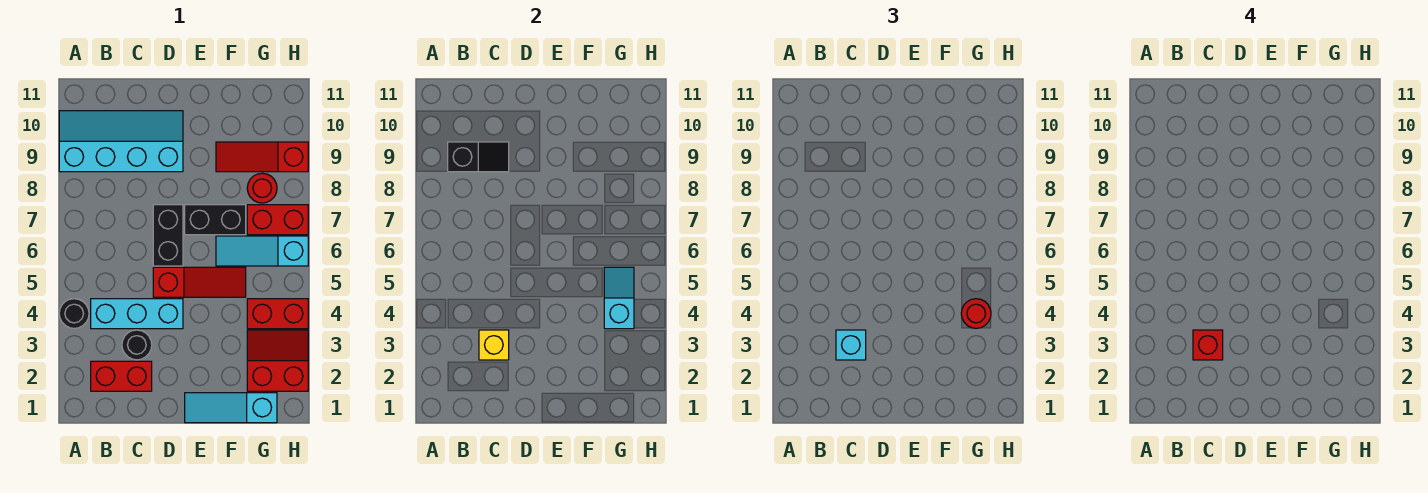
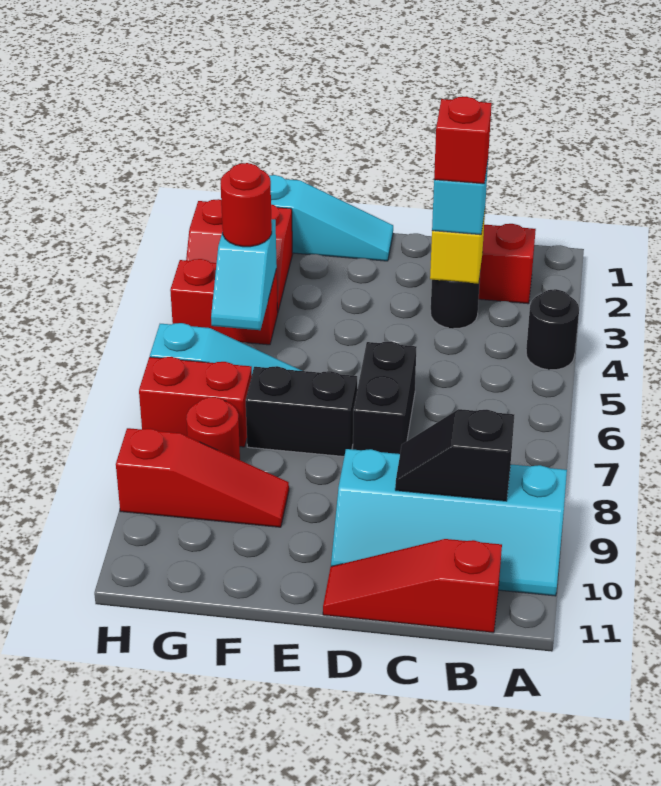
cyan 1x3 brick [91,299,183,329] -> none
red 1x3 slope [153,267,246,297] -> red 1x3 slope moved to [323,539,502,633]

